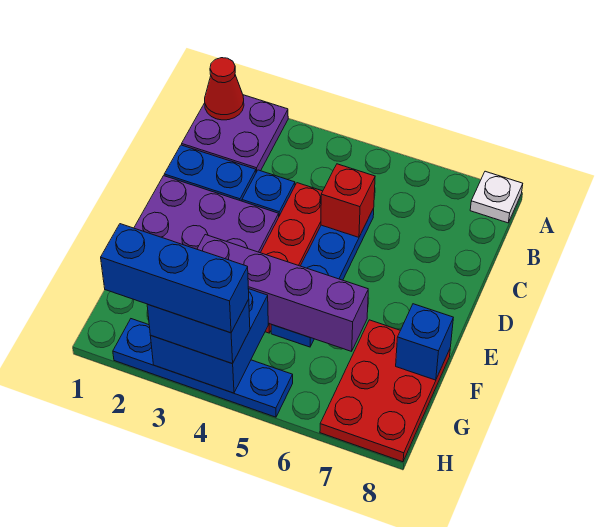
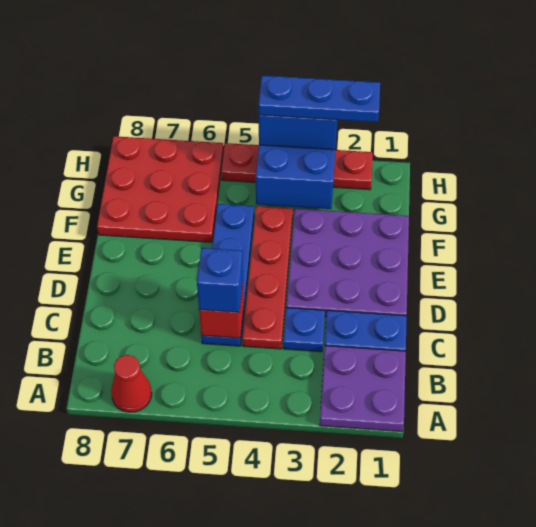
red 1x1 cone [205,58,244,120] -> red 1x1 cone moved to [111,355,152,412]
white 1x1 plate [470,171,523,223] -> none
purple 1x4 brick [197,235,368,351] -> none
red 2x3 plate [320,320,450,462] -> red 3x3 plate [97,136,223,242]
blue 1x1 brick [396,304,453,380] -> blue 1x1 brick moved to [197,248,243,312]
blue 1x4 plate [113,319,293,417] -> red 1x4 plate [221,143,373,190]
blue 1x3 brick [101,224,249,333] -> blue 1x3 plate [259,75,380,122]

